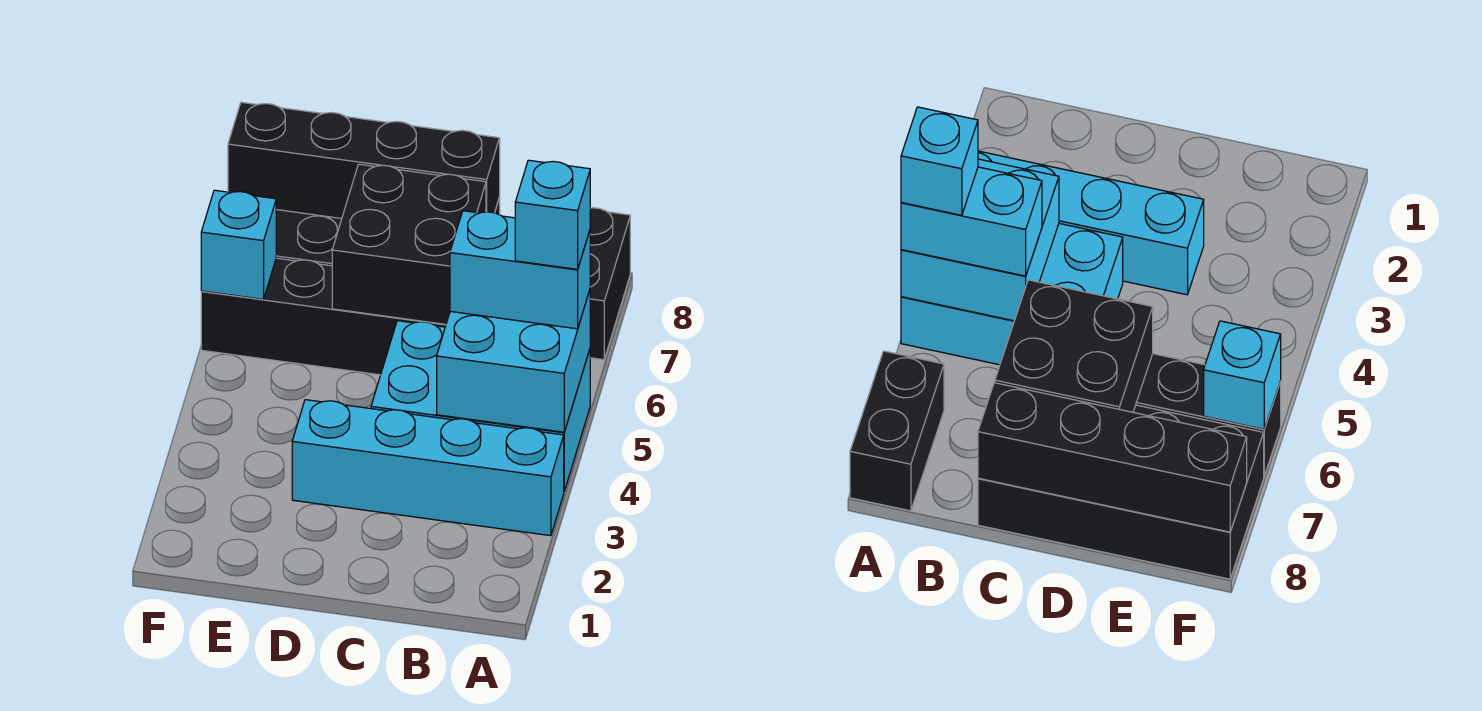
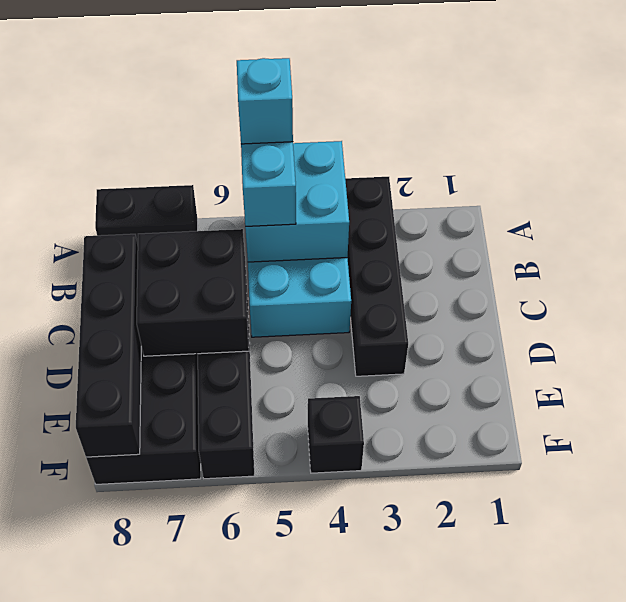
cyan 1x4 brick [292,400,564,536] -> black 1x4 brick [345,177,408,376]
none -> black 1x1 brick [308,396,364,473]
cyan 1x1 brick [201,190,276,299] -> none

